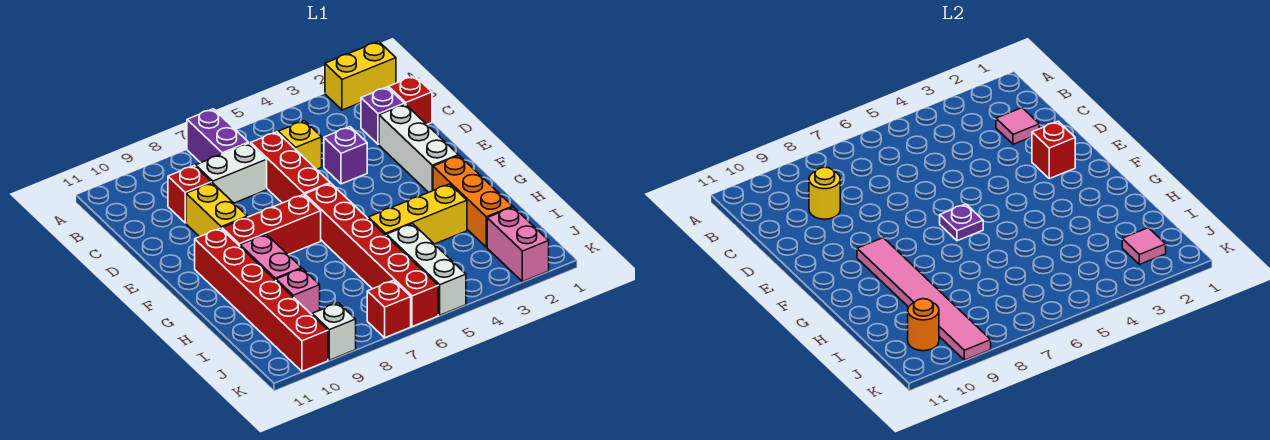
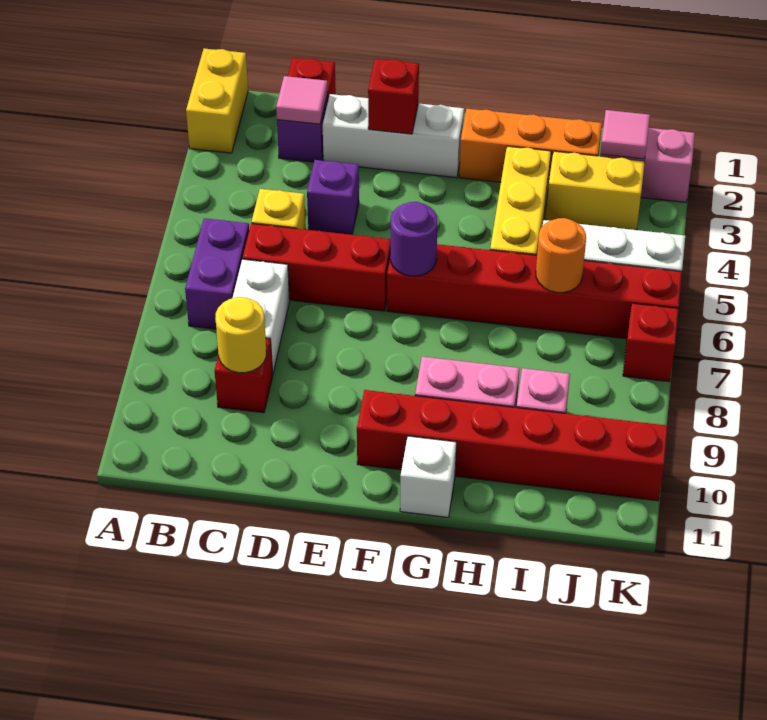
purple 1x2 brick [187,109,249,163] -> purple 1x2 brick turned to [185,218,249,329]
yellow 1x2 brick [186,183,247,237] -> yellow 1x2 brick moved to [546,151,645,230]
purple 1x1 plate [940,204,983,241] -> purple 1x1 round brick [391,202,437,276]
red 1x3 brick [222,195,321,255] -> none
pink 1x6 tile [857,238,991,360] -> none
orange 1x1 round brick [908,299,939,351] -> orange 1x1 round brick moved to [536,218,586,293]
white 1x1 brick [312,303,356,360] -> white 1x1 brick moved to [400,436,456,517]

